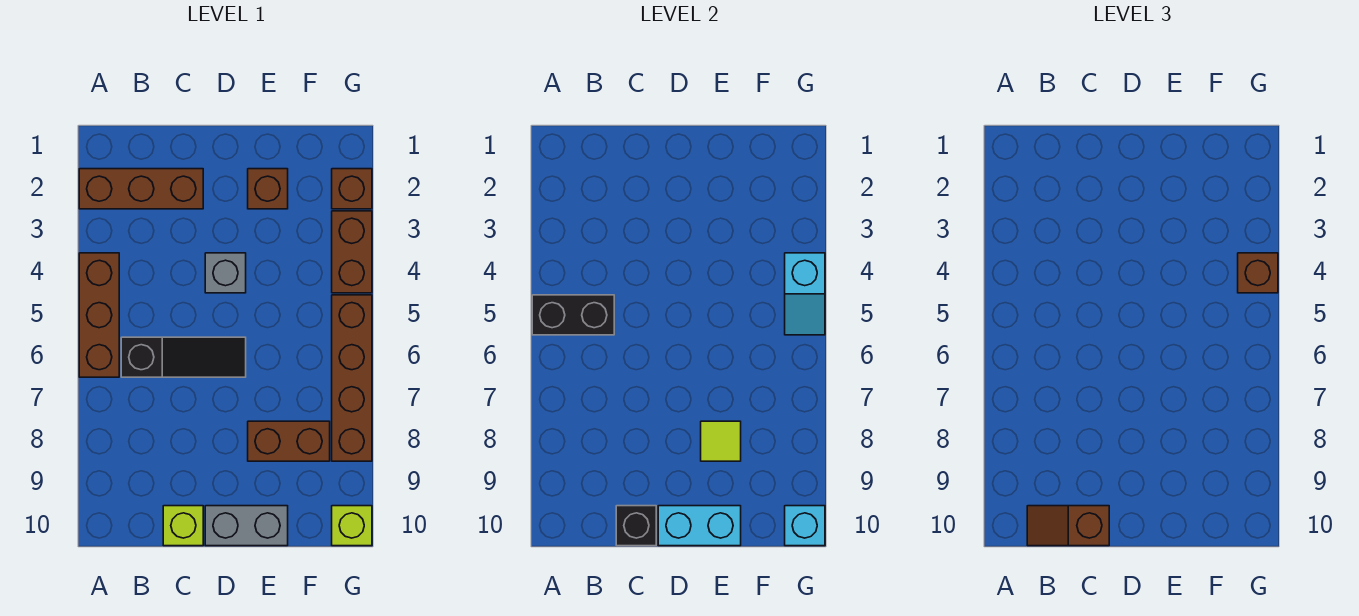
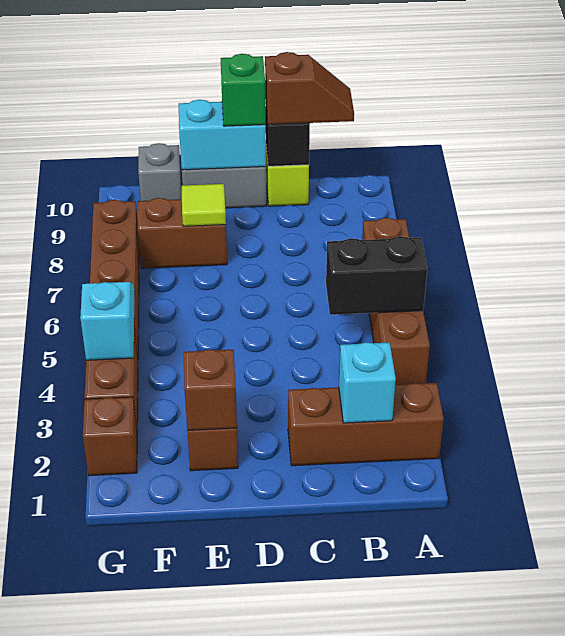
brown 1x3 brick [79,253,119,377] -> brown 1x4 brick [362,218,430,385]
black 1x3 slope [121,337,246,377] -> none
grey 1x1 brick [205,253,246,293] -> grey 1x1 brick moved to [138,143,182,201]
none -> green 1x1 brick [221,54,266,126]
brown 1x1 brick [1238,253,1278,293] -> brown 1x1 brick moved to [184,349,237,430]
lime 1x1 brick [332,506,372,546] -> none
cyan 1x1 brick [785,506,825,546] -> cyan 1x1 brick moved to [339,342,396,423]

